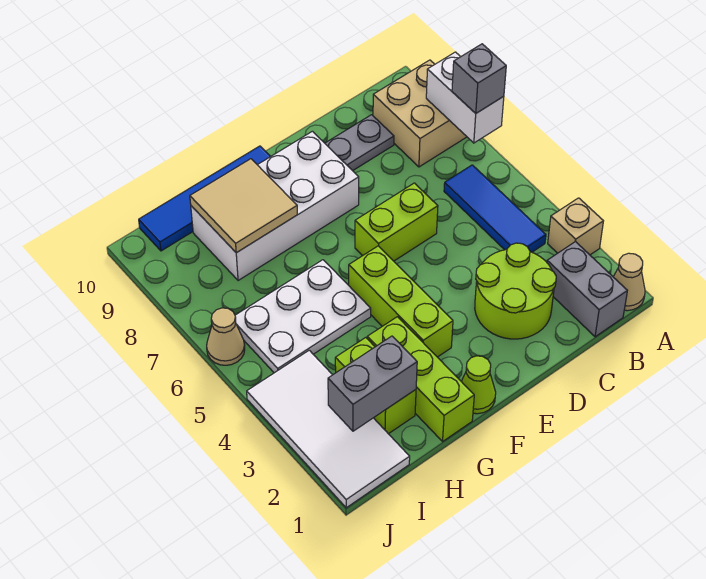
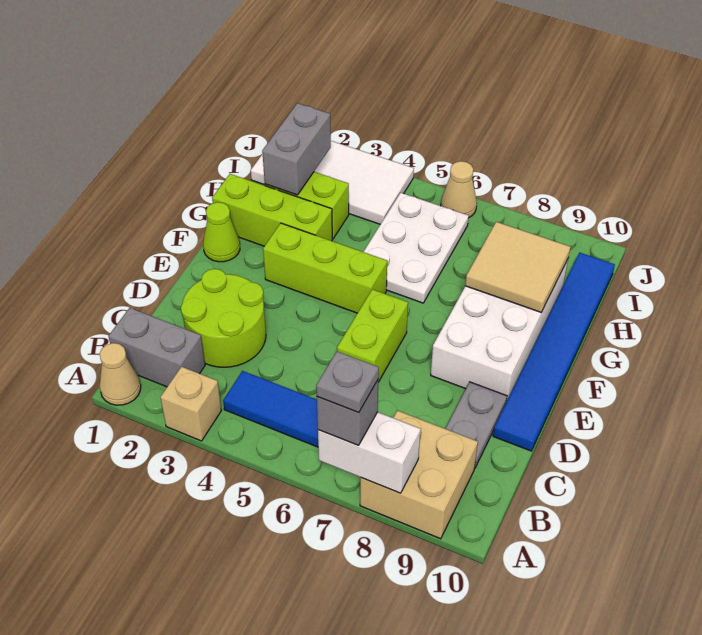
none -> grey 1x1 plate [316,351,379,413]
blue 1x4 tile [139,146,271,251] -> blue 1x6 tile [493,253,615,451]

